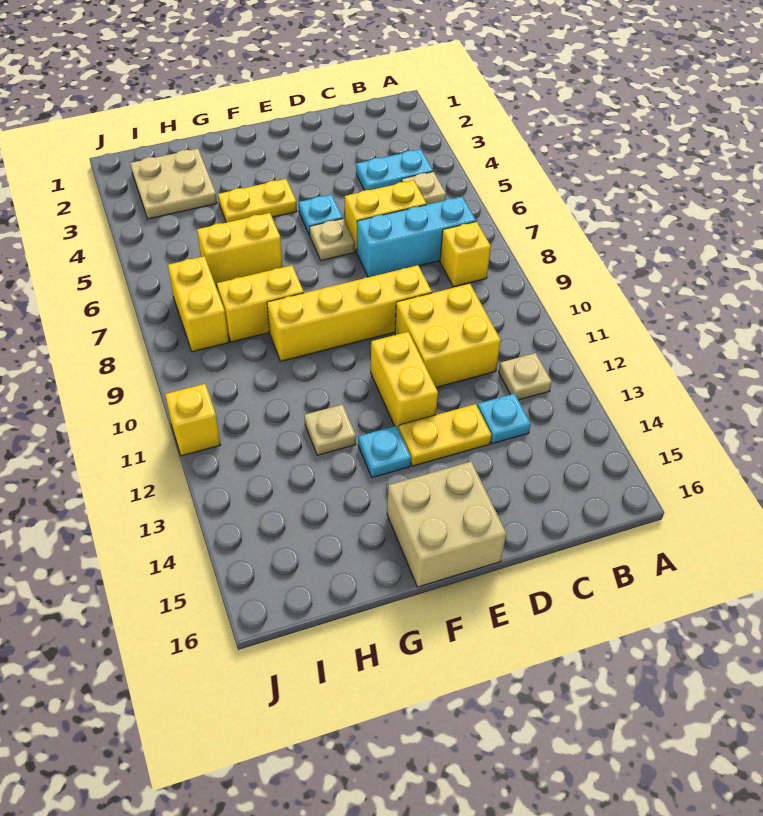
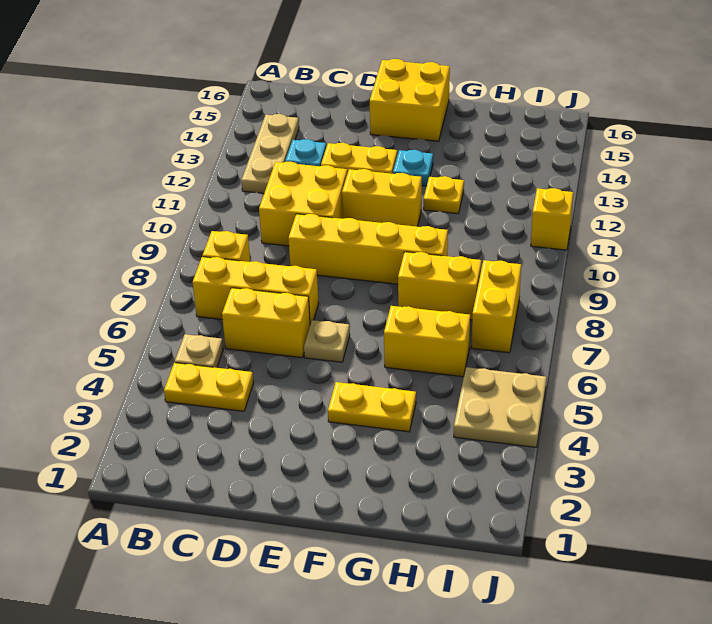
cyan 1x2 plate [356,149,433,190] -> yellow 1x2 plate [164,363,253,411]
cyan 1x3 brick [357,197,476,277] -> yellow 1x3 brick [193,257,319,324]
tan 1x1 plate [499,353,552,400] -> tan 1x3 plate [241,114,299,193]
cyan 1x1 plate [299,195,343,235] -> none
yellow 1x2 brick [371,332,438,429] -> yellow 1x2 brick turned to [342,169,422,227]
tan 2x2 brick [387,462,506,587] -> yellow 2x2 brick [370,59,450,141]
tan 1x1 plate [304,404,356,455] -> yellow 1x1 plate [424,176,464,214]
tan 2x2 plate [130,149,217,219] -> tan 2x2 plate moved to [454,367,547,447]

